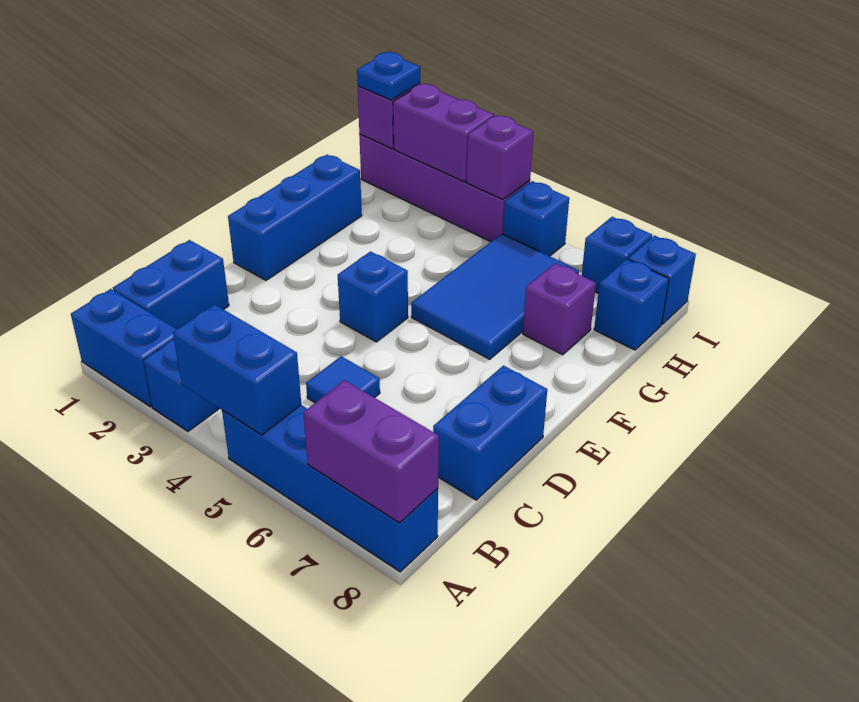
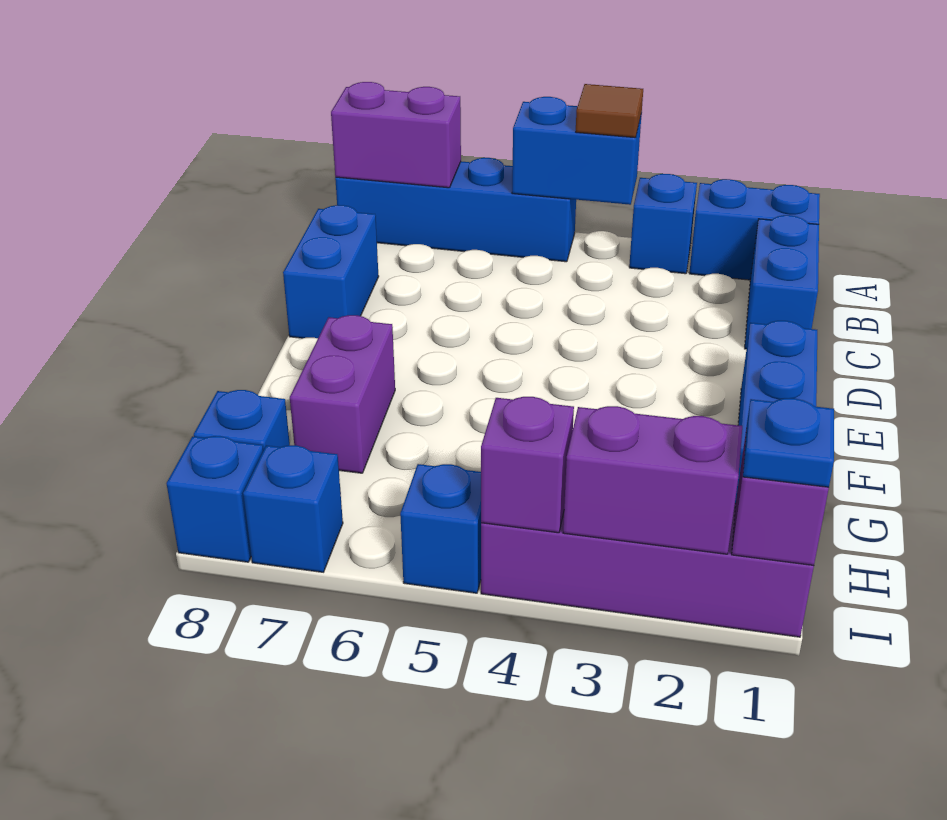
none -> brown 1x1 tile [576,84,643,138]
blue 1x1 tile [306,356,380,403] -> none
blue 1x1 brick [338,252,408,342] -> none
blue 2x3 tile [411,234,579,359] -> none
purple 1x1 brick [523,263,596,355] -> purple 1x2 brick [290,315,395,473]

